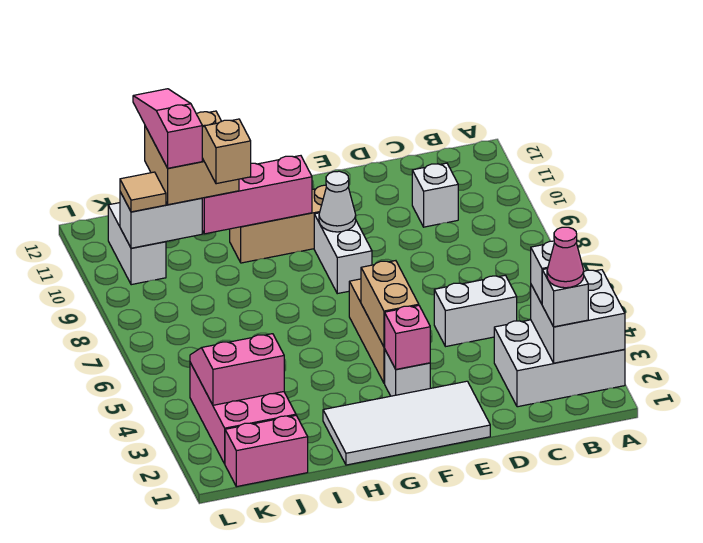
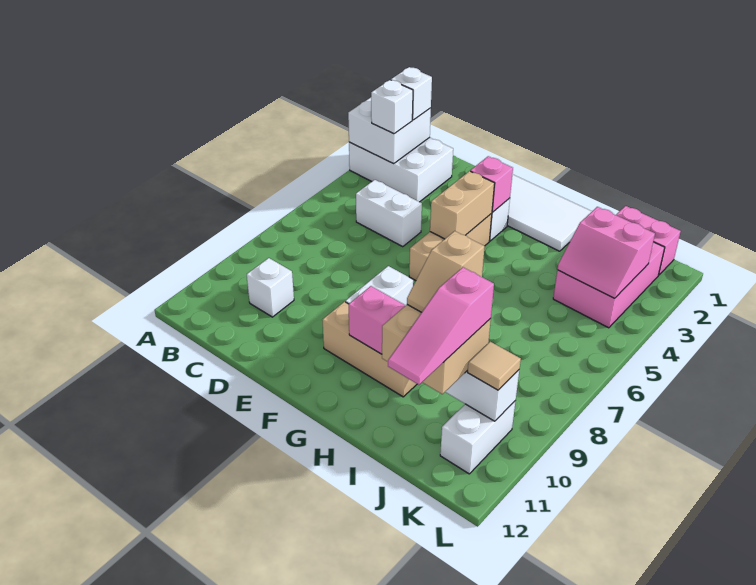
pink 1x1 cone [547,227,584,288] -> none
white 1x1 cone [319,171,356,232] -> none

